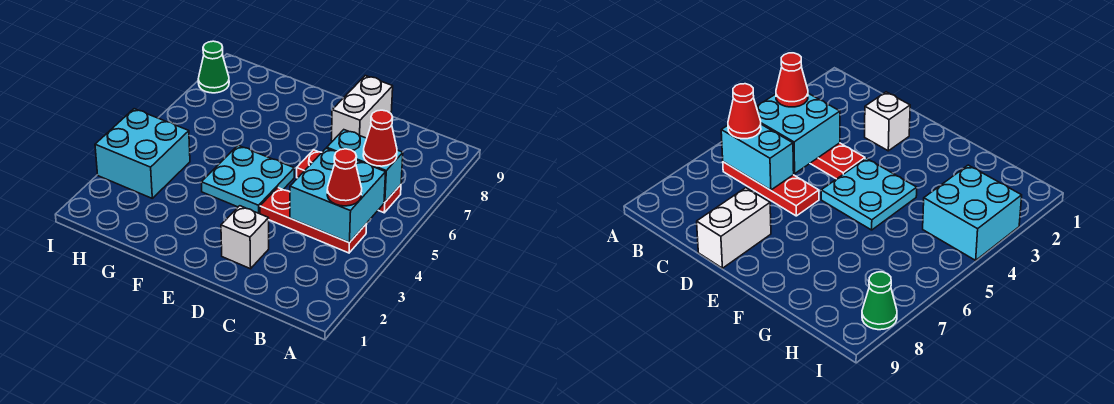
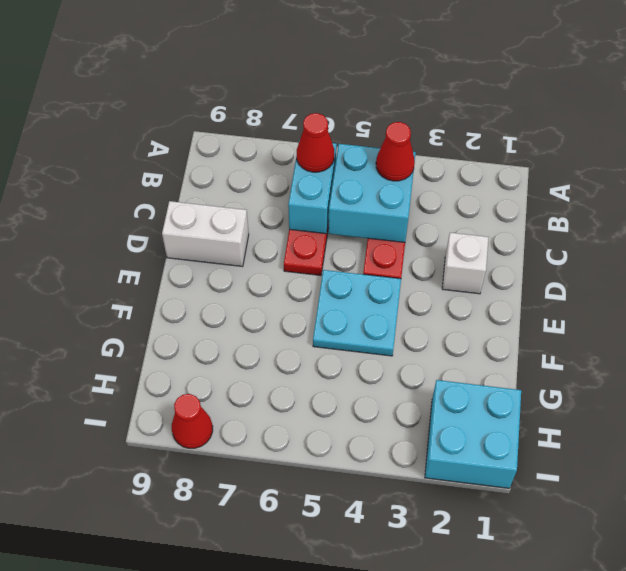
cyan 2x2 brick [95,109,190,198] -> cyan 2x2 brick moved to [425,380,521,488]
green 1x1 cone [198,41,229,93] -> red 1x1 cone [172,394,213,448]

